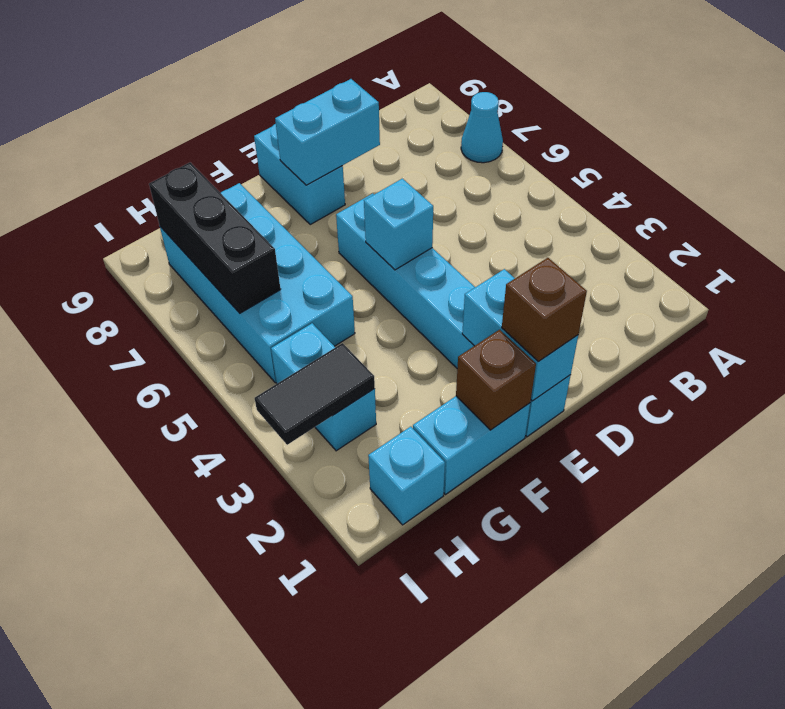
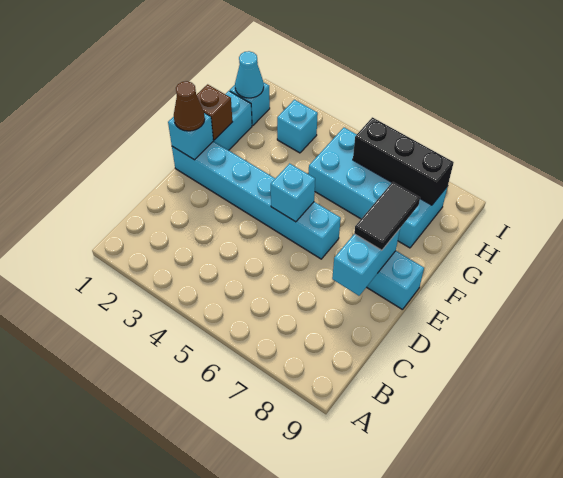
cyan 1x1 cone [461,92,503,163] -> cyan 1x1 cone moved to [235,51,264,98]
cyan 1x2 brick [462,269,578,401] -> cyan 1x1 brick [168,113,213,160]
brown 1x1 brick [502,258,587,362] -> brown 1x1 cone [174,81,205,131]
cyan 1x2 brick [271,323,376,451] -> cyan 1x1 brick [277,100,318,153]
black 1x2 tile [255,343,375,445] -> black 1x2 tile moved to [354,182,420,250]

